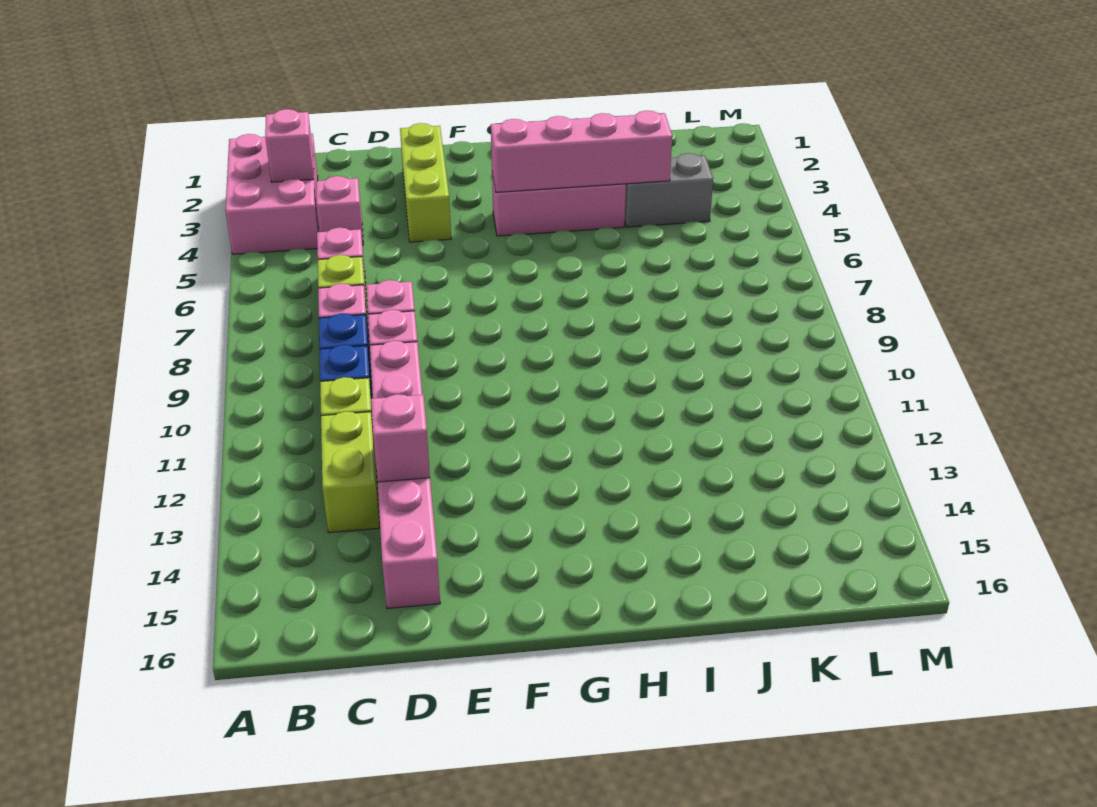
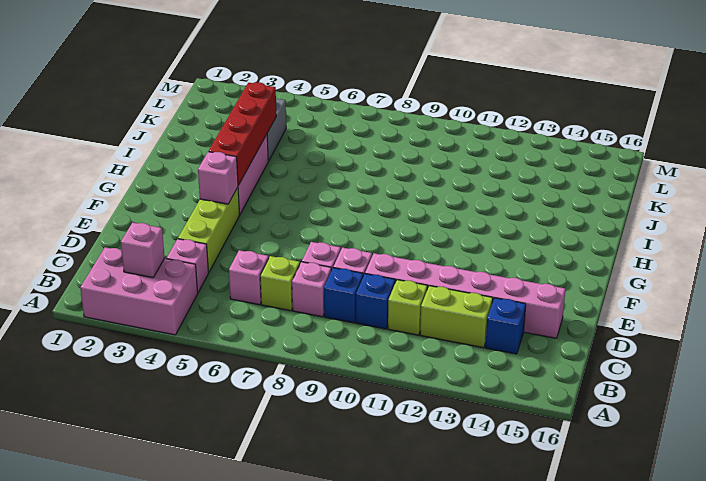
none -> blue 1x1 brick [485,298,526,354]
pink 1x1 brick [371,394,430,482] -> pink 1x1 brick moved to [198,152,238,204]
lime 1x3 brick [400,123,451,242] -> lime 1x3 brick turned to [178,188,240,273]
pink 1x4 brick [491,111,672,192] -> red 1x4 brick [209,82,276,186]

